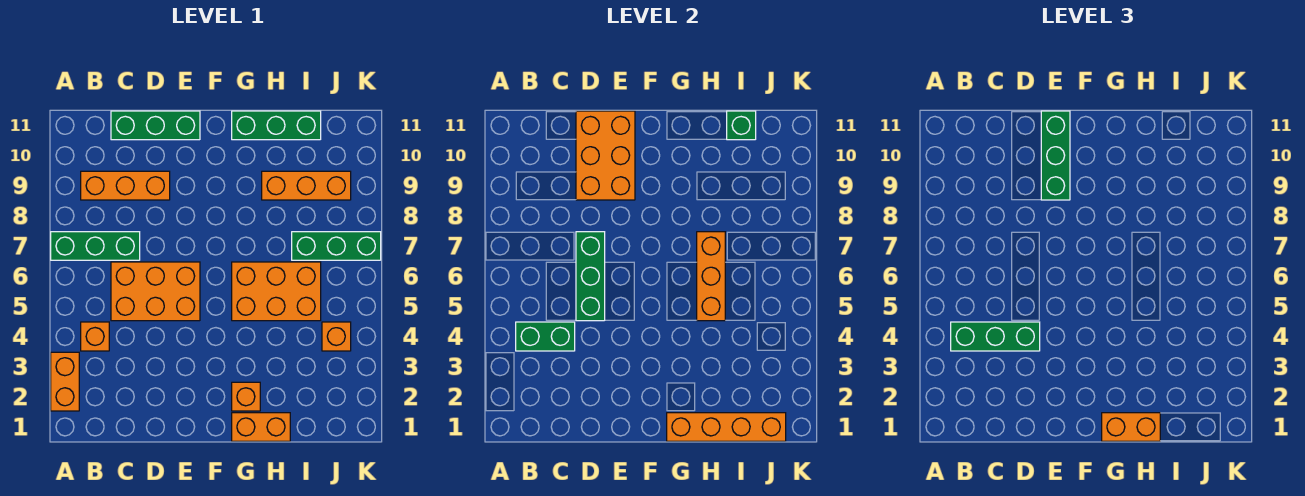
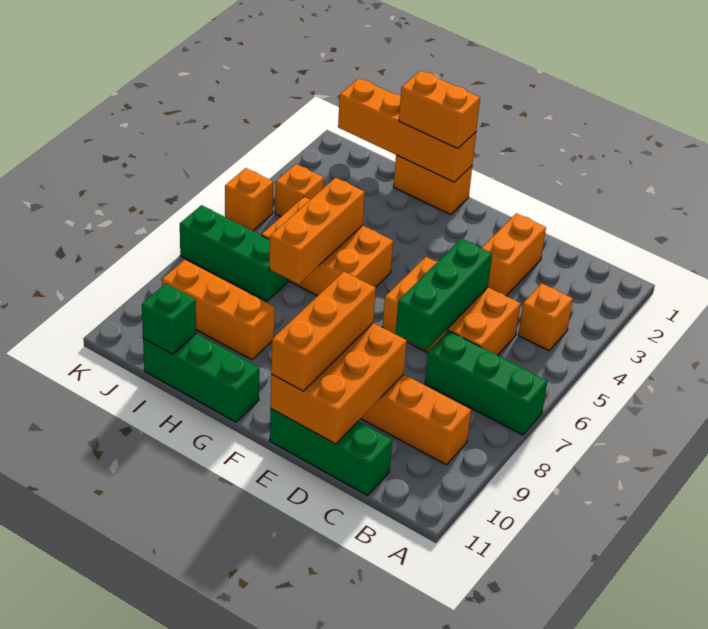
orange 1x2 brick [51,352,79,411] -> orange 1x2 brick moved to [482,213,546,296]
green 1x2 brick [516,322,575,351] -> none
green 1x3 brick [951,322,1040,351] -> none
green 1x3 brick [1041,111,1070,200] -> orange 1x3 brick [271,272,376,391]
orange 1x1 brick [232,382,260,411] -> orange 1x1 brick moved to [225,168,273,231]

